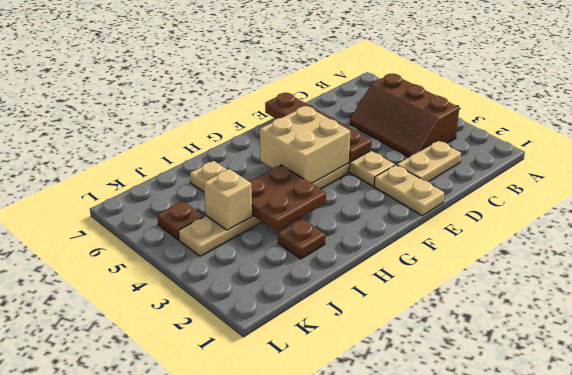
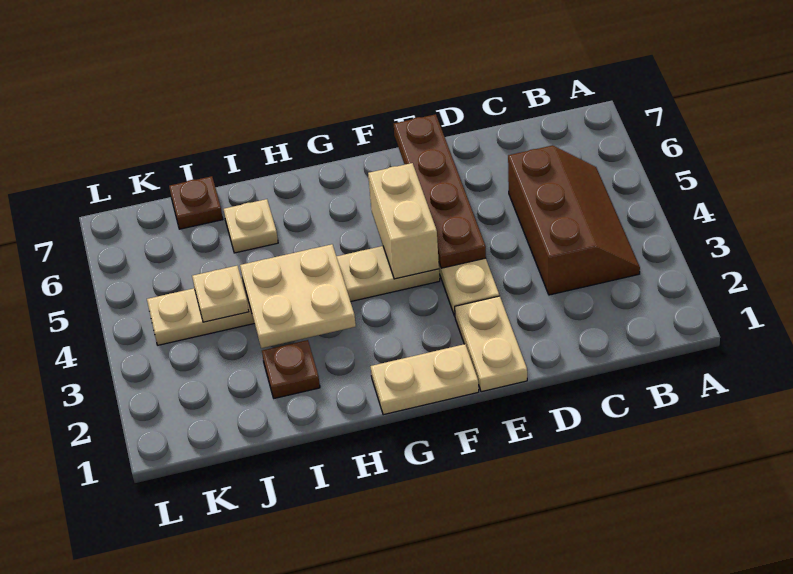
brown 2x3 slope [350,74,459,157] -> brown 2x3 slope turned to [508,145,640,295]
tan 1x2 plate [397,141,461,182] -> tan 1x2 plate moved to [371,344,479,415]
tan 2x2 brick [260,106,350,183] -> tan 1x2 brick [368,163,439,279]
brown 2x2 plate [249,165,326,231] -> tan 2x2 plate [240,244,356,348]
tan 1x1 brick [204,169,252,230] -> tan 1x1 plate [192,266,249,322]
brown 1x1 plate [157,201,204,240] -> brown 1x1 plate moved to [169,176,223,229]

